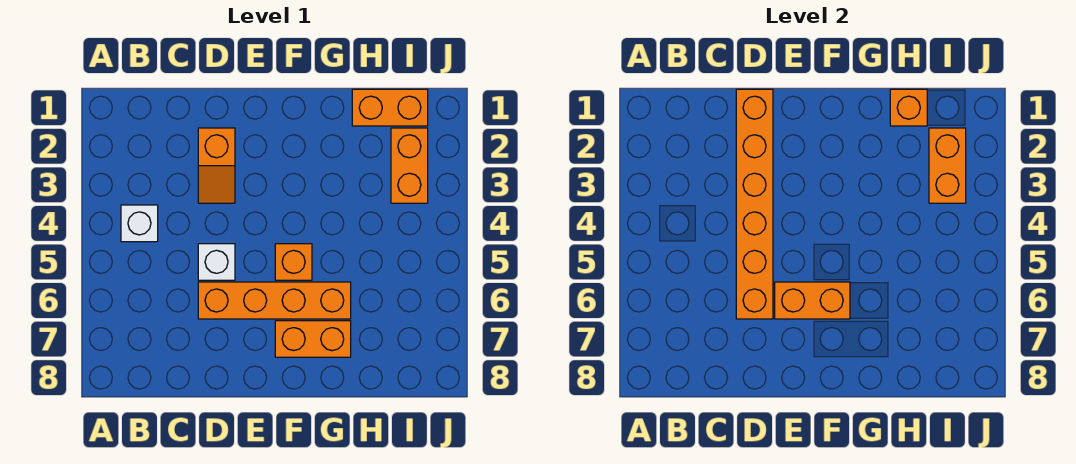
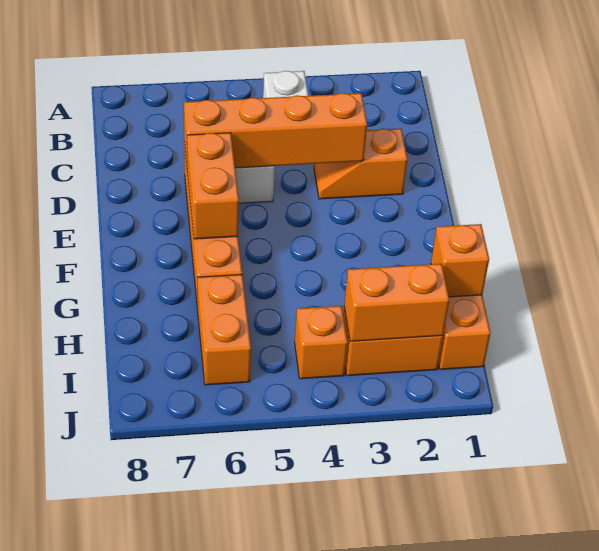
orange 1x6 brick [736,89,773,319] -> orange 1x4 brick [184,93,367,168]
orange 1x1 brick [275,244,312,280] -> orange 1x1 brick moved to [295,306,348,379]
orange 1x2 brick [275,321,351,357] -> orange 1x2 brick moved to [198,275,251,385]

